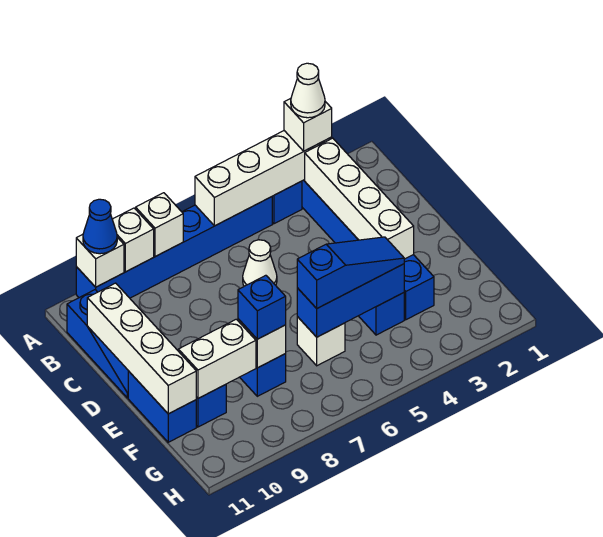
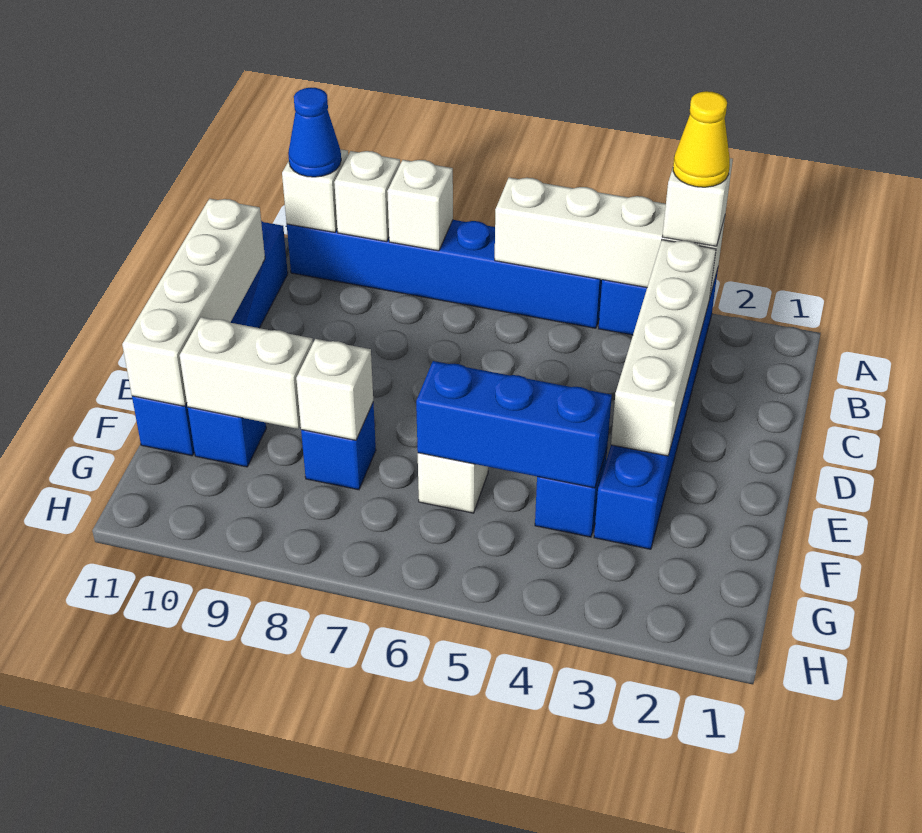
white 1x1 cone [291,63,325,118] -> yellow 1x1 cone [673,91,730,187]
white 1x1 cone [243,240,277,286] -> none
blue 1x3 slope [297,237,404,308] -> none
blue 1x1 brick [238,275,286,339] -> none

